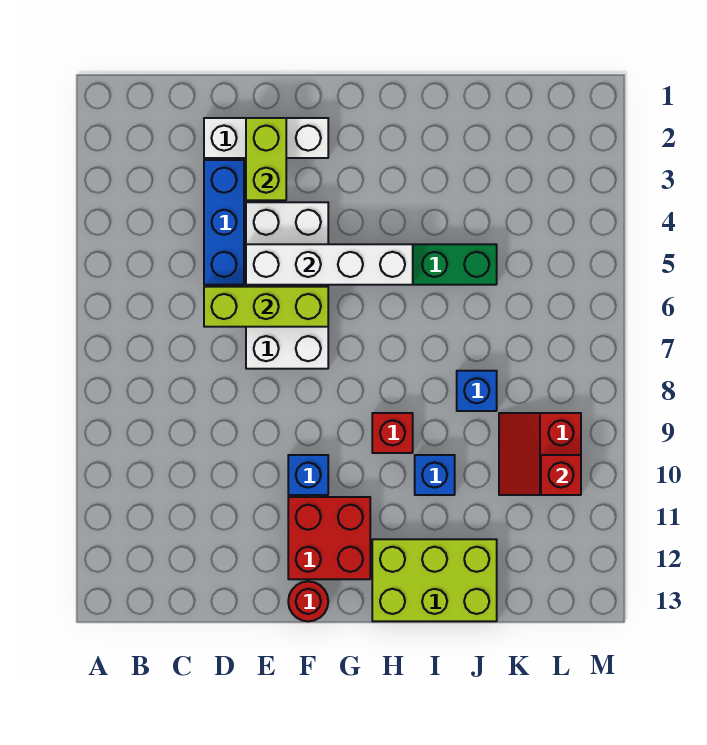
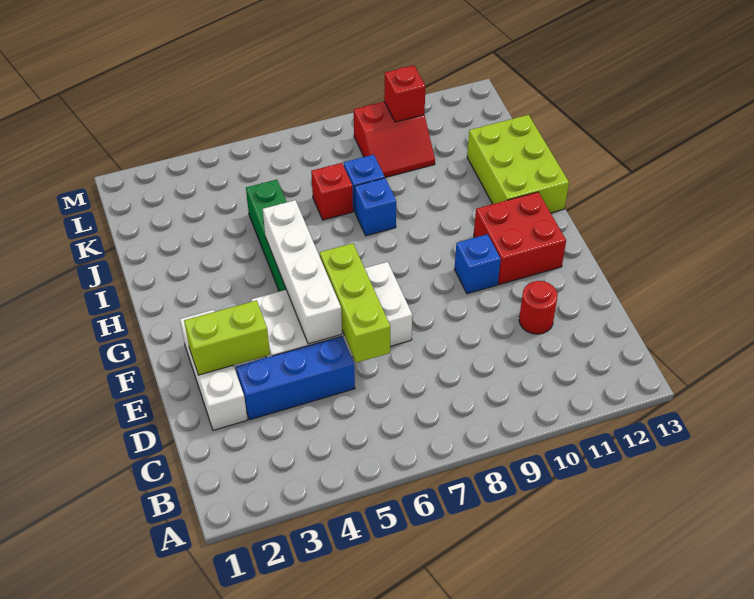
red 1x1 round brick [288,581,328,621] -> red 1x1 round brick moved to [519,281,558,334]
red 1x1 brick [372,413,413,453] -> red 1x1 brick moved to [311,163,353,220]
blue 1x1 brick [415,455,455,495] -> blue 1x1 brick moved to [355,178,396,236]

